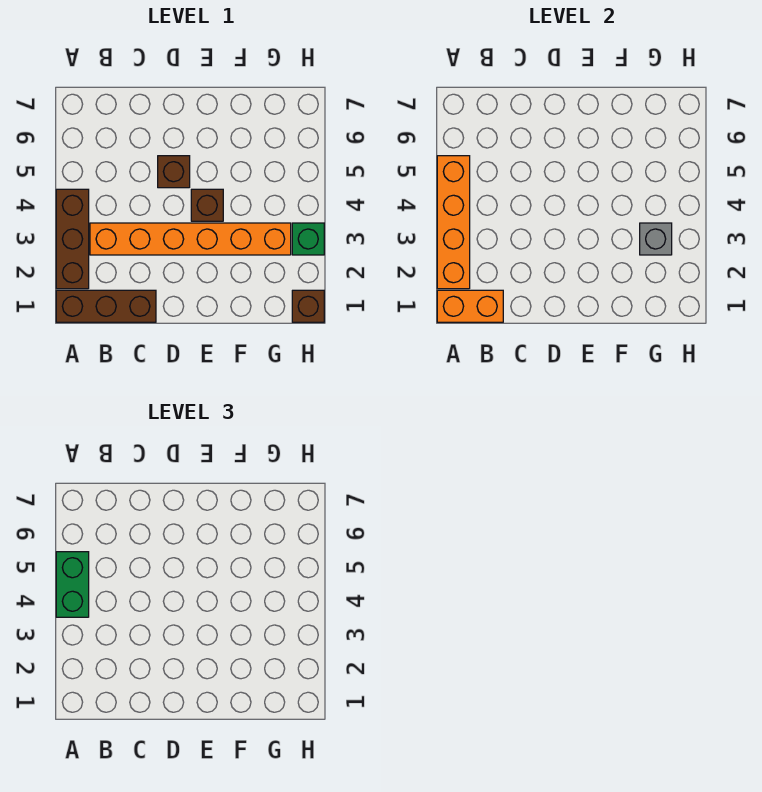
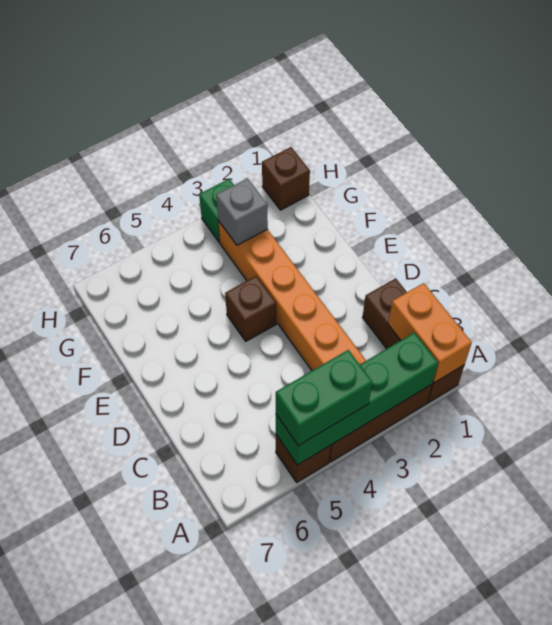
orange 1x4 brick [437,156,470,289] -> green 1x4 brick [276,333,438,465]
brown 1x1 brick [158,156,190,188] -> brown 1x1 brick moved to [276,435,331,482]

